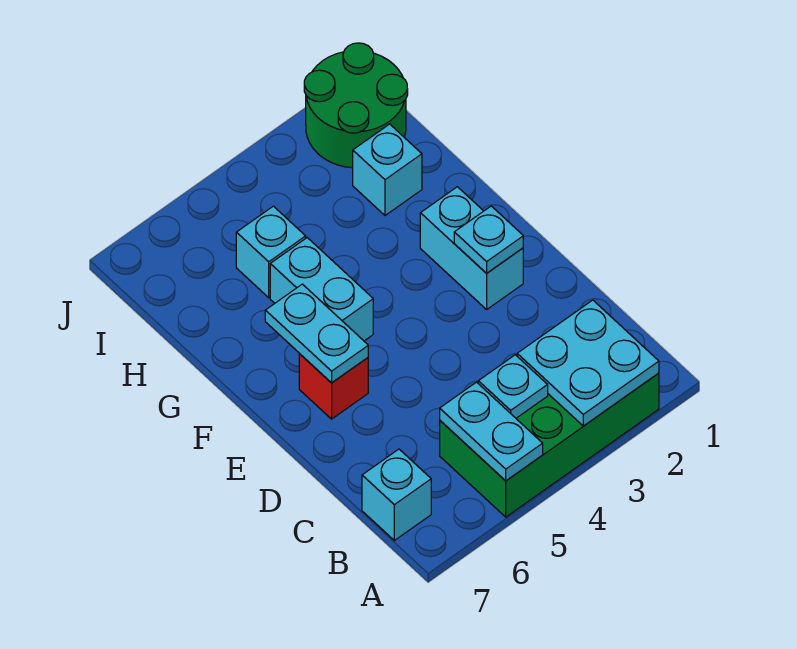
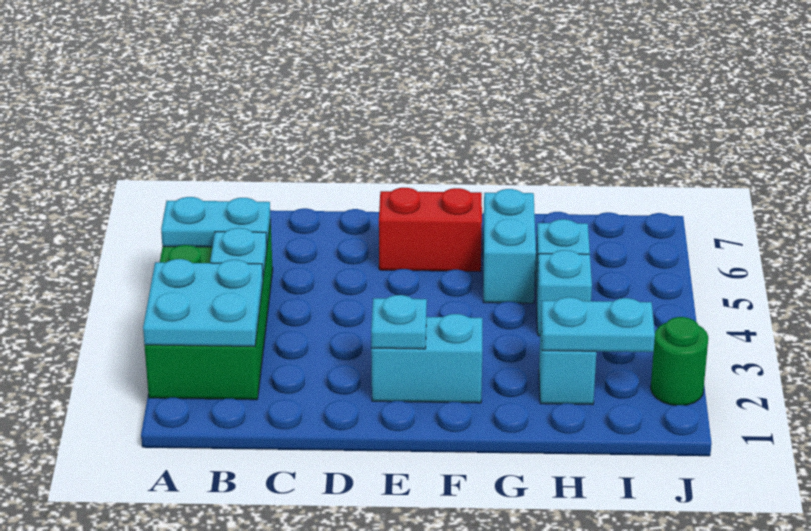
cyan 1x1 brick [362,449,431,540] -> cyan 1x1 brick moved to [536,250,592,336]
red 1x1 brick [299,354,368,419] -> red 1x2 brick [379,188,482,272]
cyan 1x2 plate [265,284,368,383] -> cyan 1x2 plate moved to [541,297,655,352]
cyan 1x2 brick [270,238,373,341] -> cyan 1x2 brick turned to [483,189,536,303]
green 2x2 round brick [304,43,408,168] -> green 1x1 round brick [651,317,708,405]

